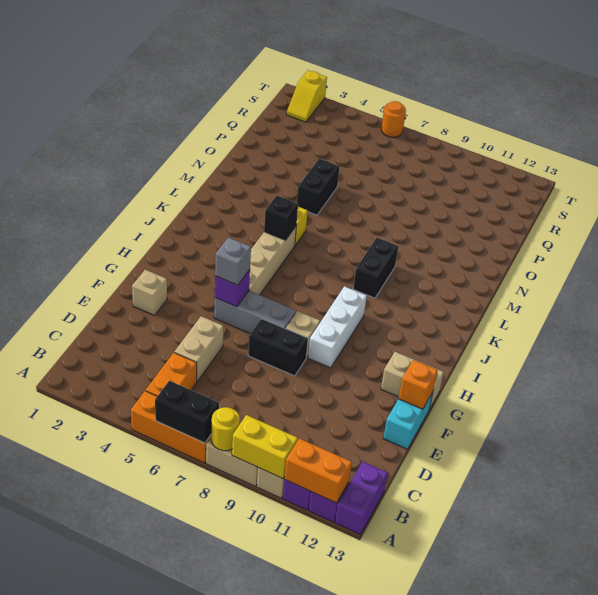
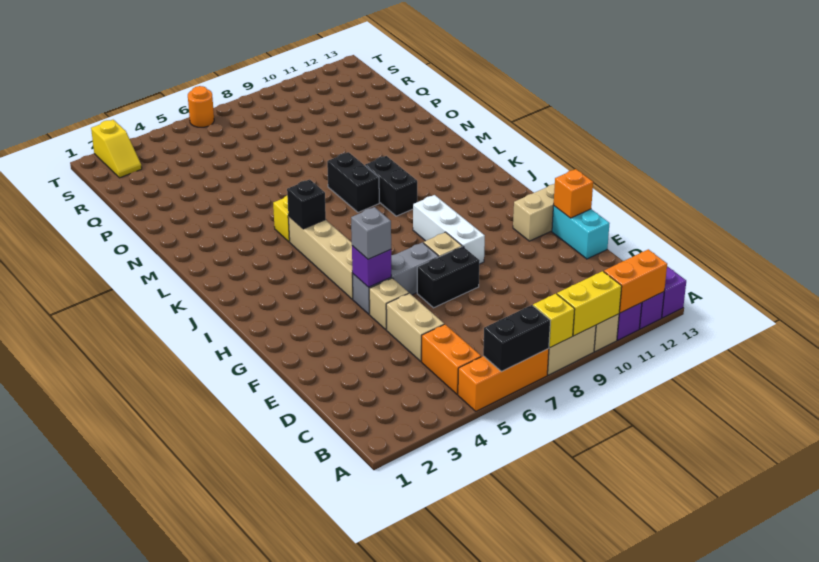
yellow 1x1 round brick [211,407,240,451] -> yellow 1x1 brick [533,294,575,348]
tan 1x1 brick [132,270,167,315] -> tan 1x1 brick moved to [369,278,409,330]
black 1x2 brick [297,159,340,215] -> black 1x2 brick moved to [327,152,379,212]

